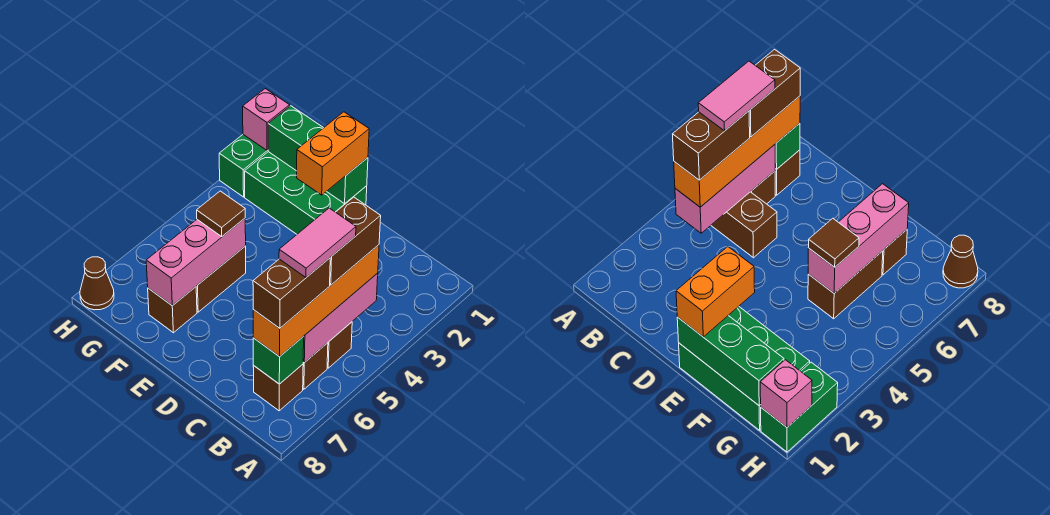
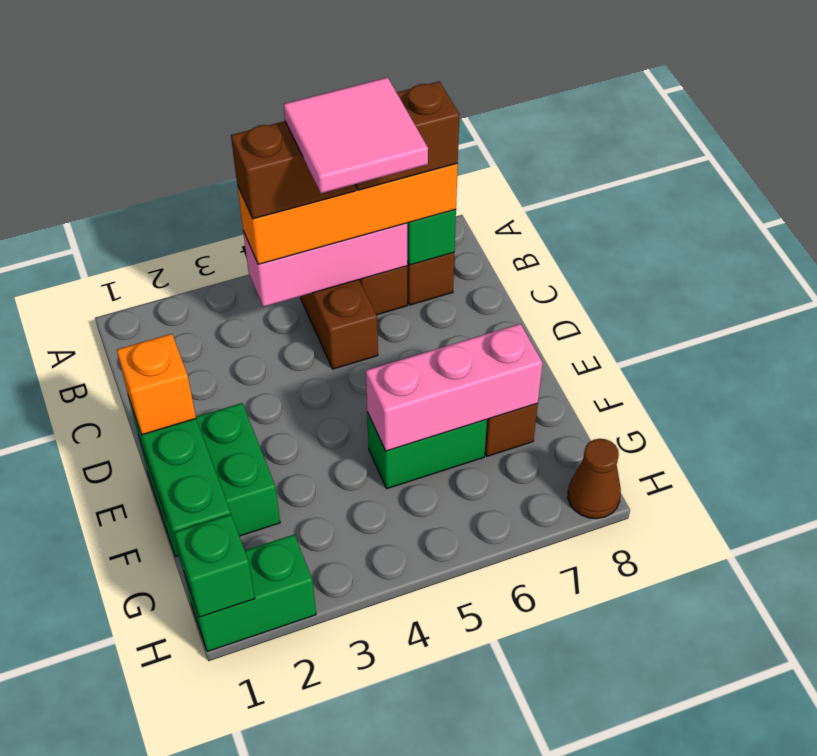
pink 1x2 tile [279,208,356,277] -> pink 2x2 tile [284,77,428,193]
green 2x3 brick [245,152,367,234] -> green 2x2 brick [139,403,280,556]
orange 1x2 brick [297,112,369,195] -> orange 1x1 brick [117,334,196,435]
brown 1x2 brick [196,246,246,312] -> green 1x2 brick [367,412,487,489]
brown 1x1 tile [197,191,245,236] -> none
pink 1x1 brick [243,89,290,150] -> green 1x1 brick [174,514,255,617]

